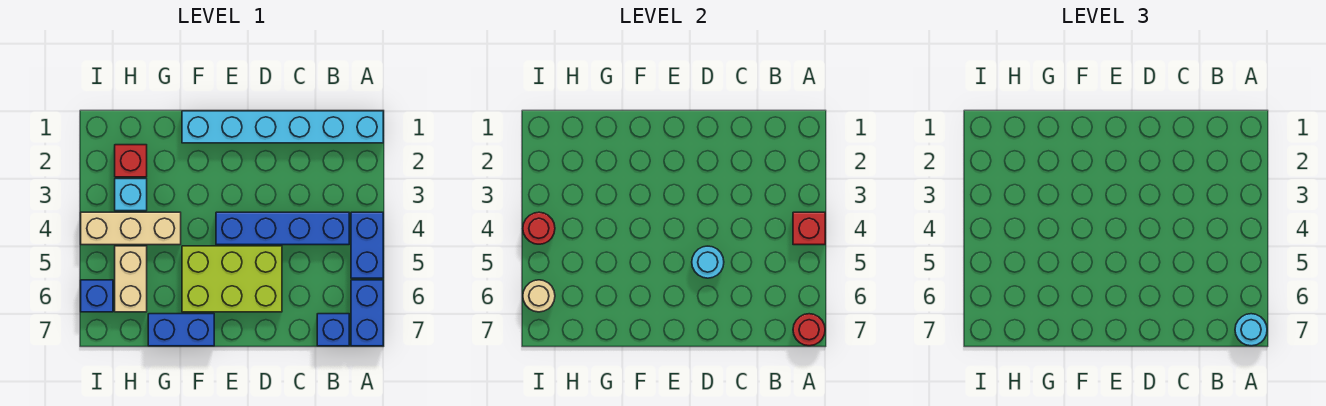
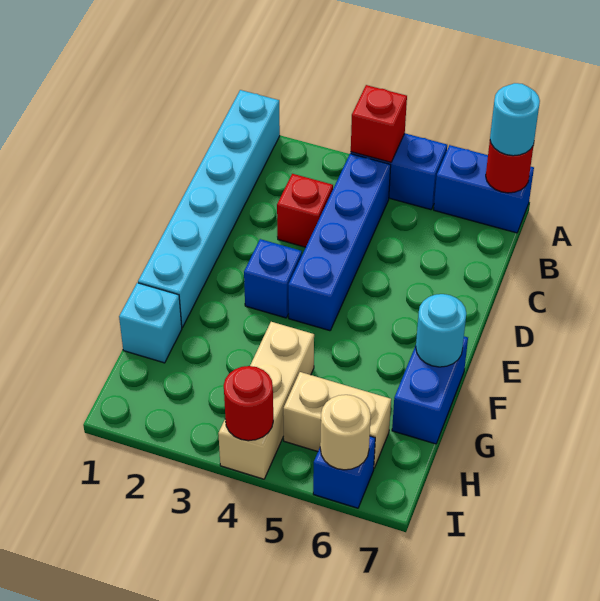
blue 1x1 brick [317,314,349,346] -> blue 1x1 brick moved to [244,239,302,318]
lime 2x3 brick [182,246,282,312] -> none
cyan 1x1 round brick [692,246,724,278] -> cyan 1x1 round brick moved to [416,294,466,367]
red 1x1 brick [115,145,147,177] -> red 1x1 brick moved to [277,174,333,247]
cyan 1x1 brick [115,179,147,211] -> cyan 1x1 brick moved to [119,283,182,363]

